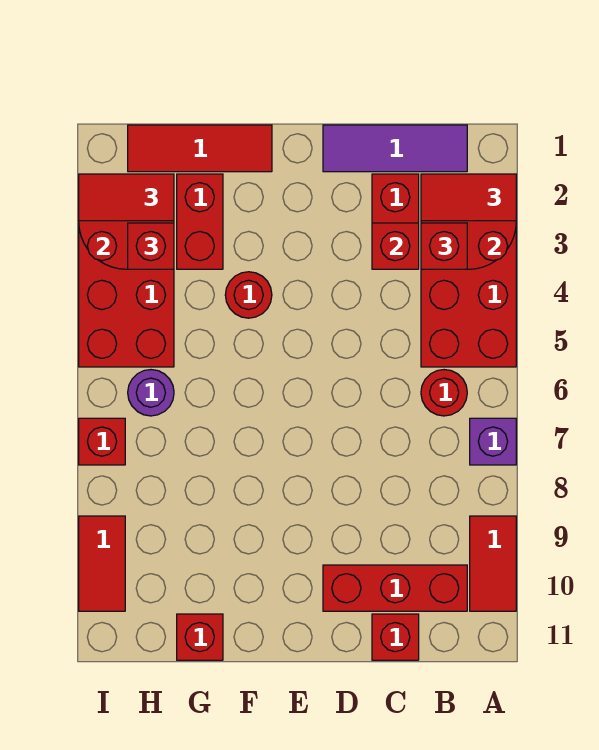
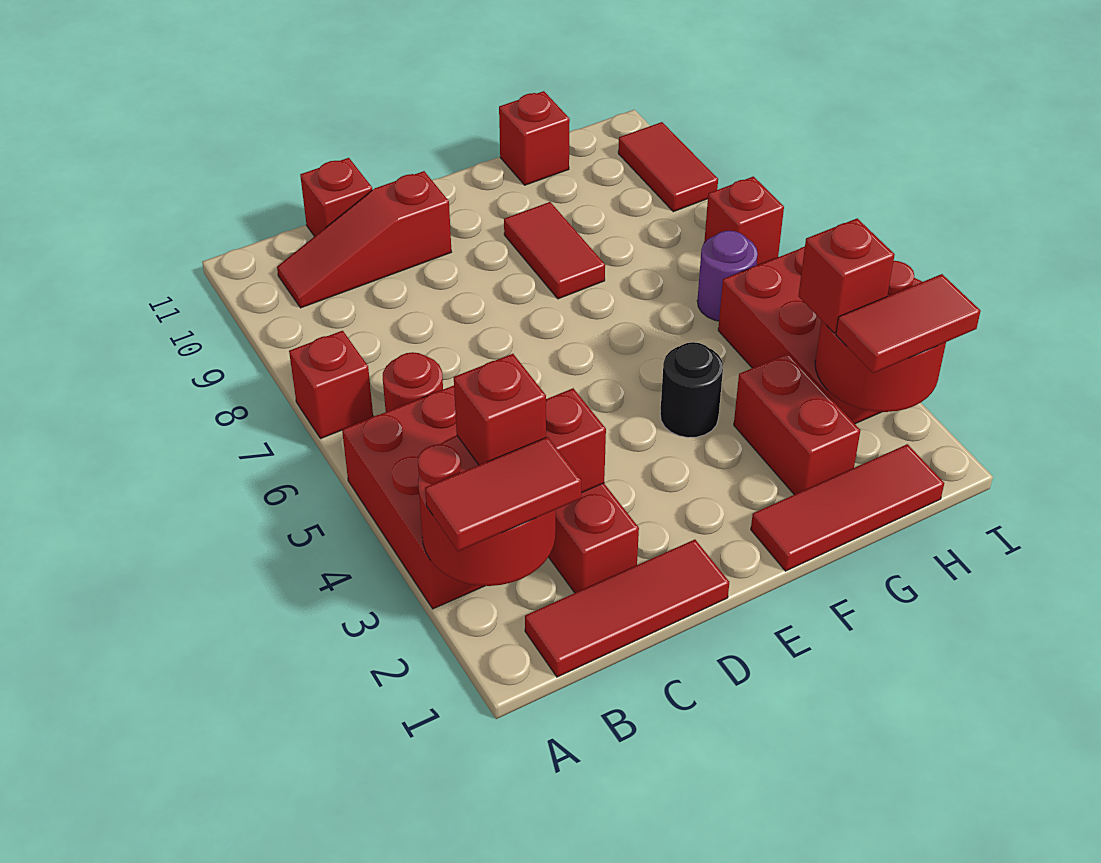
purple 1x1 brick [470,418,516,465] -> red 1x1 brick [289,331,373,439]
red 1x2 tile [470,516,516,611] -> red 1x2 tile moved to [504,202,605,299]
purple 1x3 tile [323,125,467,172] -> red 1x3 tile [525,539,729,677]
red 1x3 brick [323,565,467,611] -> red 1x3 slope [277,171,452,308]
red 1x1 round brick [225,272,272,318] -> black 1x1 round brick [660,342,723,438]

